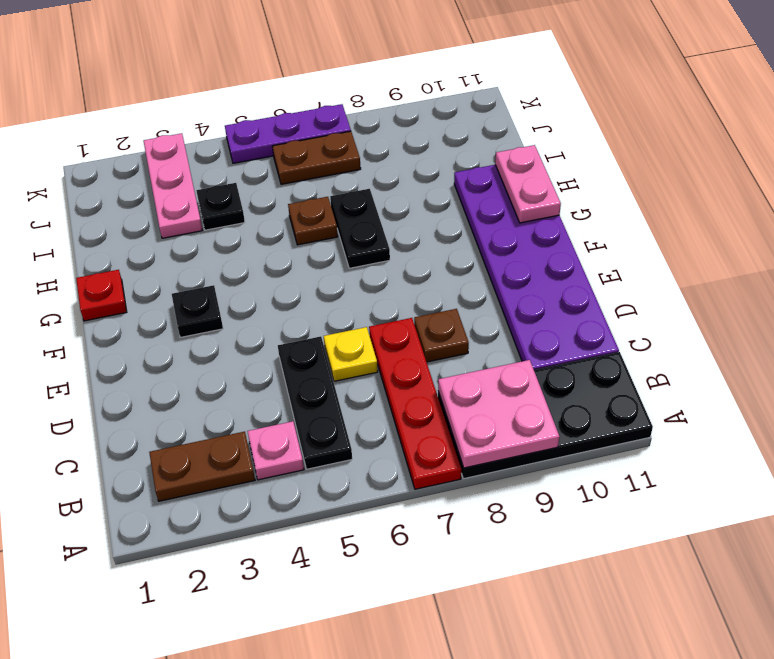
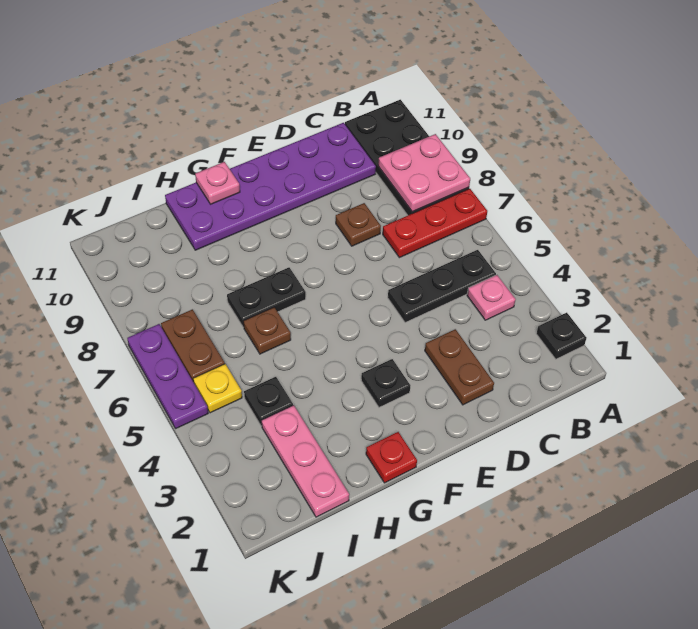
none -> black 1x1 plate [536,313,587,359]
red 1x4 plate [369,318,461,489] -> red 1x3 plate [383,189,487,258]
brown 1x2 plate [149,432,255,501] -> brown 1x2 plate moved to [425,329,494,405]
yellow 1x1 plate [324,327,378,381] -> yellow 1x1 plate moved to [193,364,242,413]
pink 1x2 plate [495,145,561,223] -> pink 1x1 plate [195,162,240,204]
pink 1x3 plate [144,133,202,238] -> pink 1x3 plate turned to [262,405,349,517]

